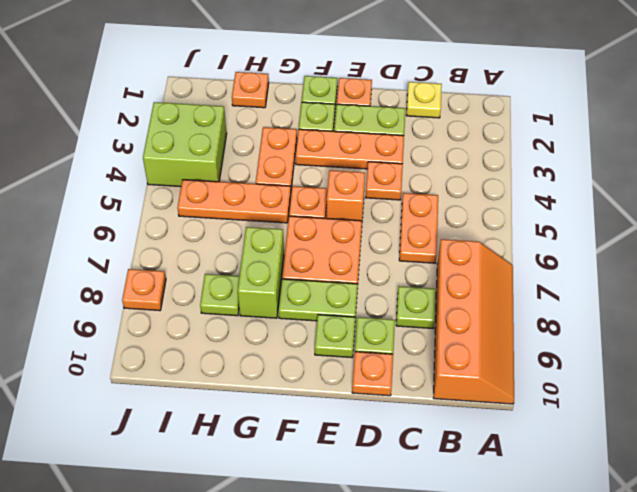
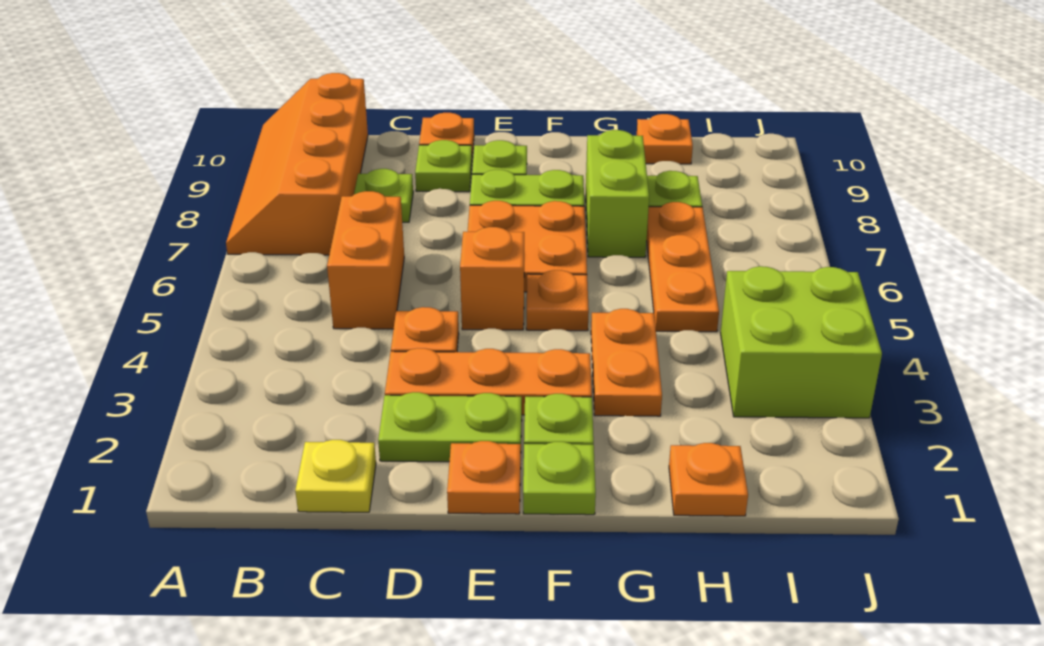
orange 1x2 plate [399,193,438,263] -> orange 1x2 brick [327,191,404,329]
orange 1x3 plate [178,180,291,223] -> orange 1x3 plate turned to [647,202,719,332]
orange 1x1 plate [122,269,166,311] -> orange 1x1 plate moved to [637,114,693,164]

